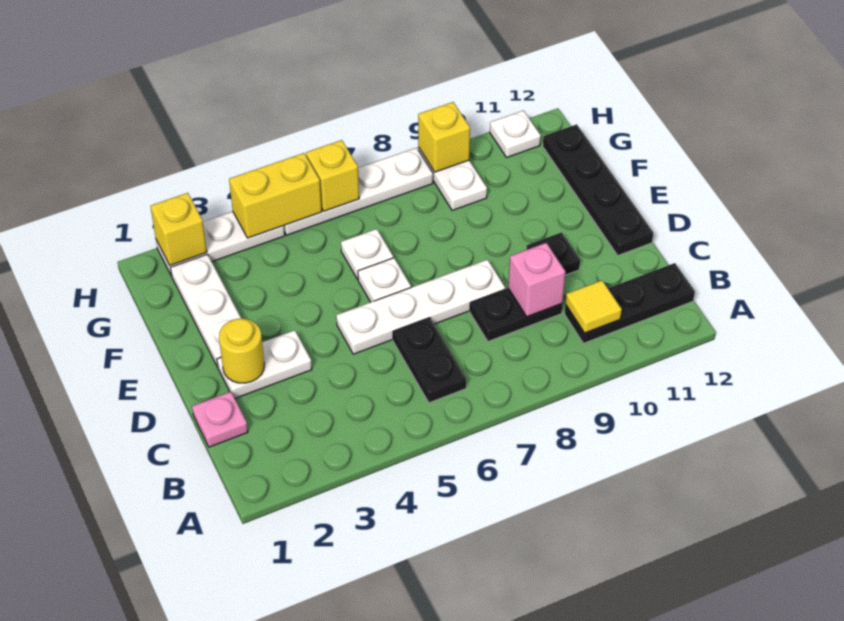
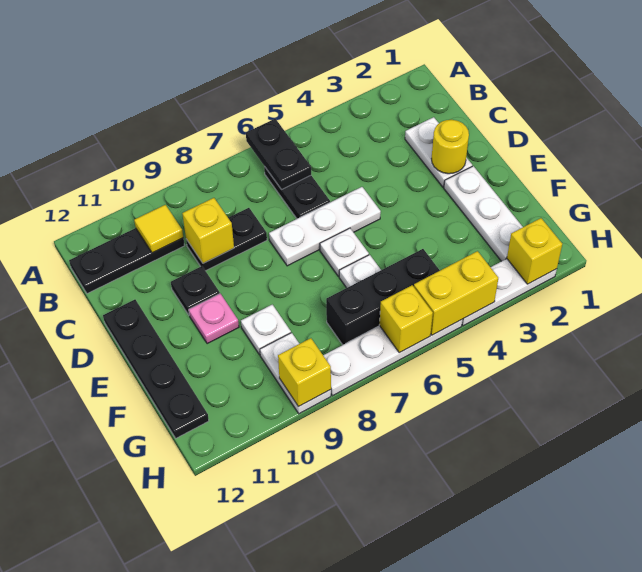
none -> black 1x2 plate [246,119,311,190]
pink 1x1 plate [192,392,248,447] -> pink 1x1 plate moved to [189,294,239,344]
pink 1x1 brick [508,243,565,317] -> yellow 1x1 brick [182,198,234,263]
white 1x2 plate [217,330,312,398] -> white 1x2 plate turned to [405,117,472,187]
white 1x4 plate [336,260,505,354] -> white 1x3 plate [269,187,381,266]
none -> black 1x3 brick [326,249,440,345]
white 1x1 plate [490,111,541,157] -> white 1x1 plate moved to [241,305,291,355]

